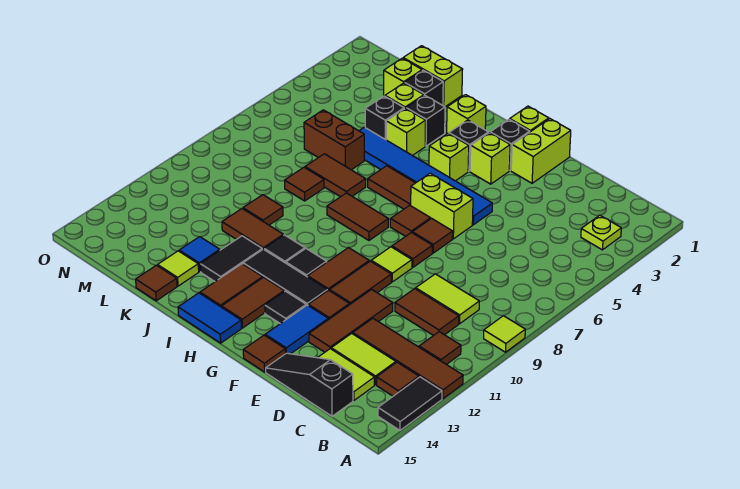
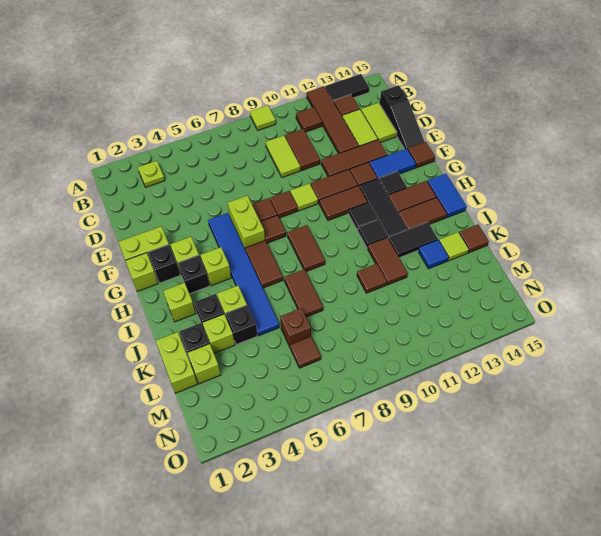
brown 1x2 brick [304,110,364,170] -> brown 1x1 brick [280,308,311,347]
brown 1x1 tile [285,167,324,201] -> brown 1x1 tile moved to [290,337,321,368]

